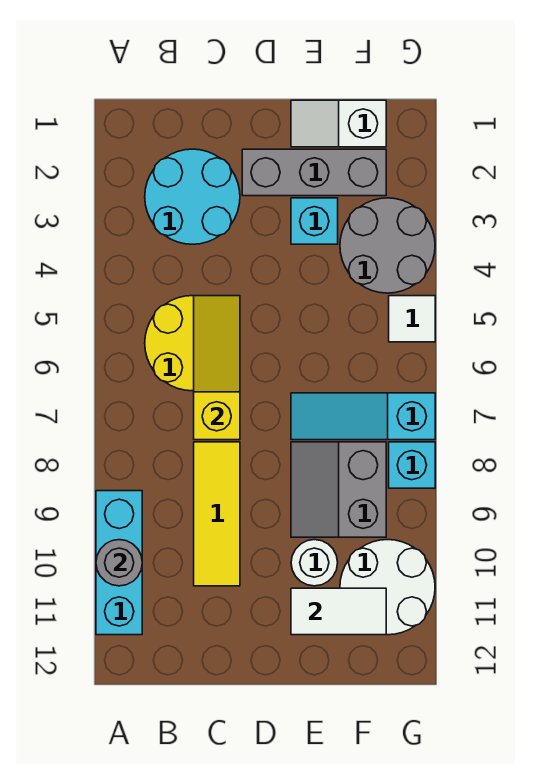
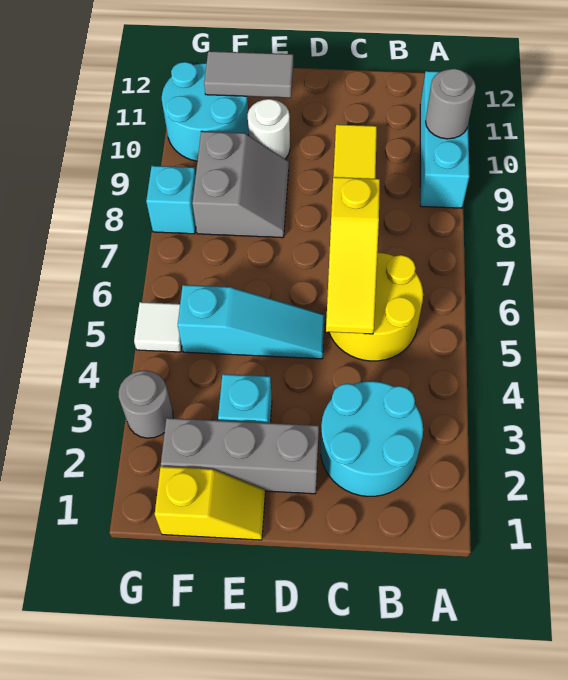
white 1x2 slope [291,100,386,147] -> yellow 1x2 slope [155,467,265,540]
cyan 1x3 slope [291,393,435,440] -> cyan 1x3 slope moved to [178,285,325,359]
white 1x2 tile [291,588,386,635] -> grey 1x2 tile [204,51,293,98]
grey 2x2 round brick [340,198,435,293] -> grey 1x1 round brick [119,370,173,438]
white 2x2 round brick [340,540,435,635] -> cyan 2x2 round brick [162,62,249,161]

